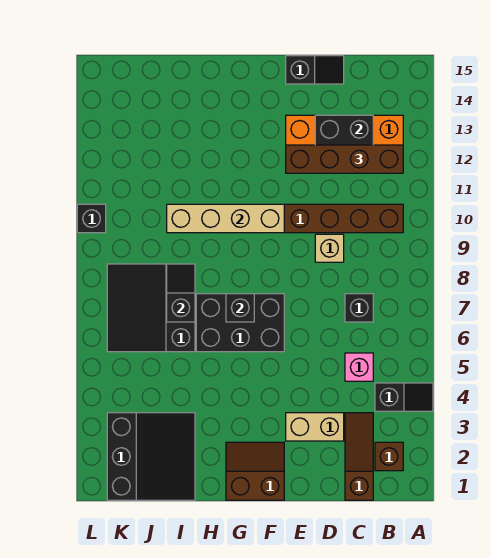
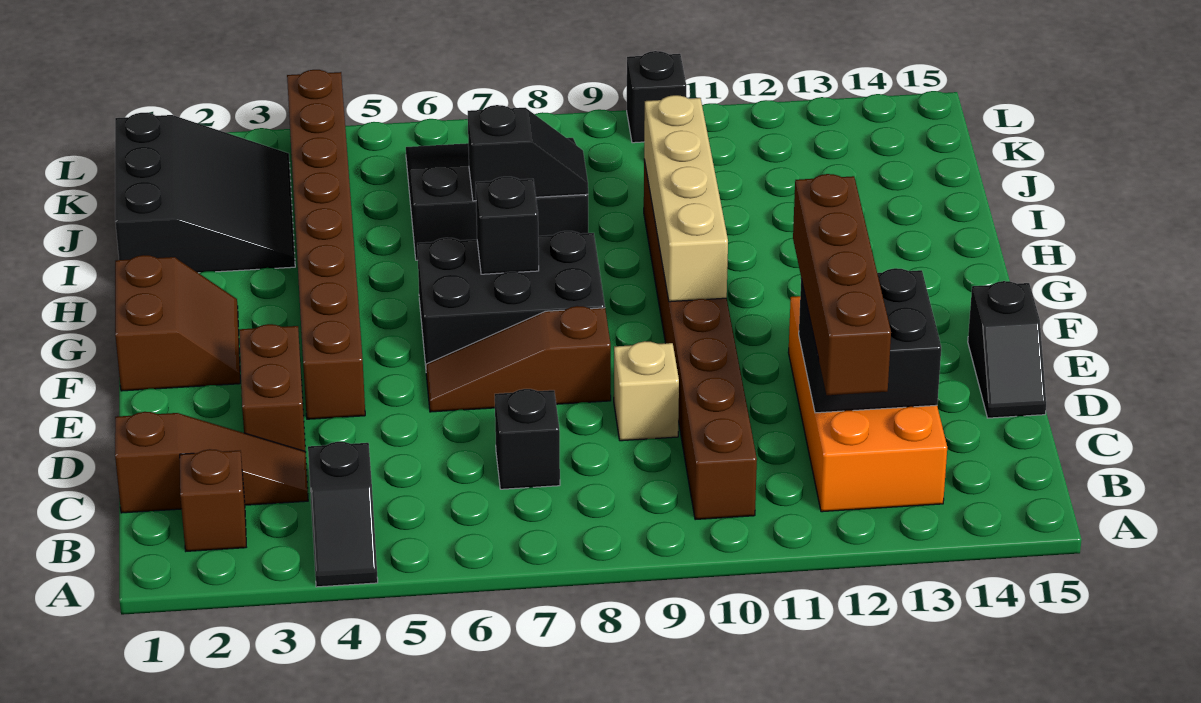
pink 1x1 brick [345,353,373,381] -> none
tan 1x2 brick [286,413,344,441] -> brown 1x2 brick [239,324,305,451]
none -> brown 1x8 brick [287,70,365,419]
none -> brown 1x3 slope [426,306,611,412]
black 2x3 brick [196,294,284,352] -> black 2x3 brick turned to [417,231,605,365]
black 3x3 slope [107,413,195,500] -> black 3x3 slope turned to [115,113,295,273]

